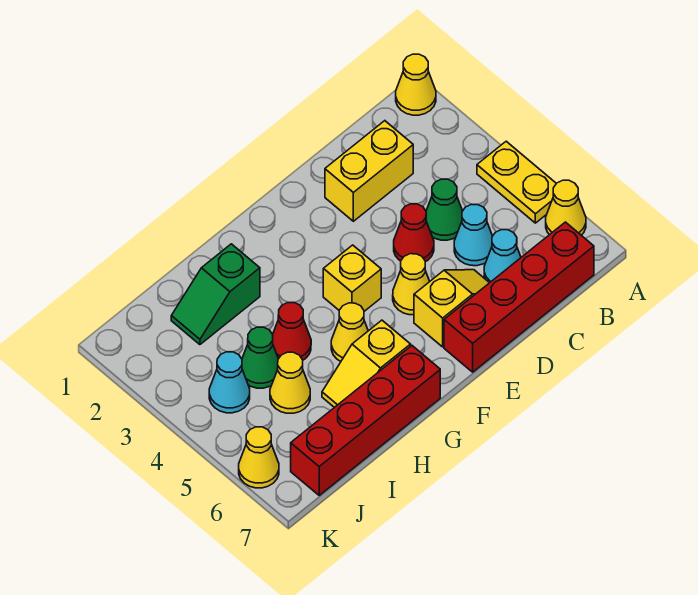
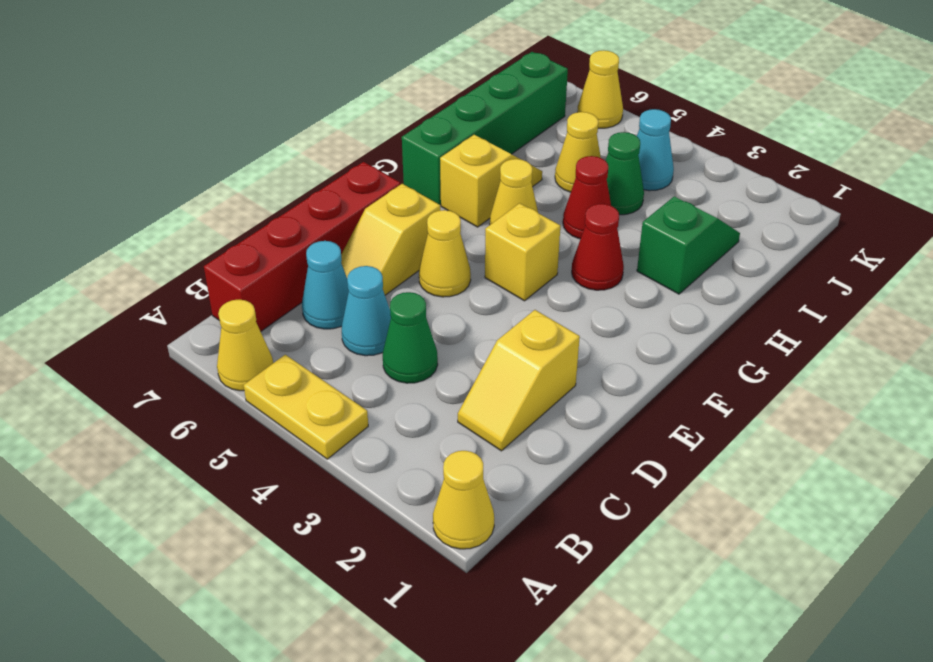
yellow 1x2 brick [325,121,413,221] -> yellow 1x2 slope [458,310,580,451]
red 1x1 cone [394,204,434,262] -> red 1x1 cone moved to [572,204,624,290]
red 1x4 brick [291,346,440,495] -> green 1x4 brick [402,52,568,205]

